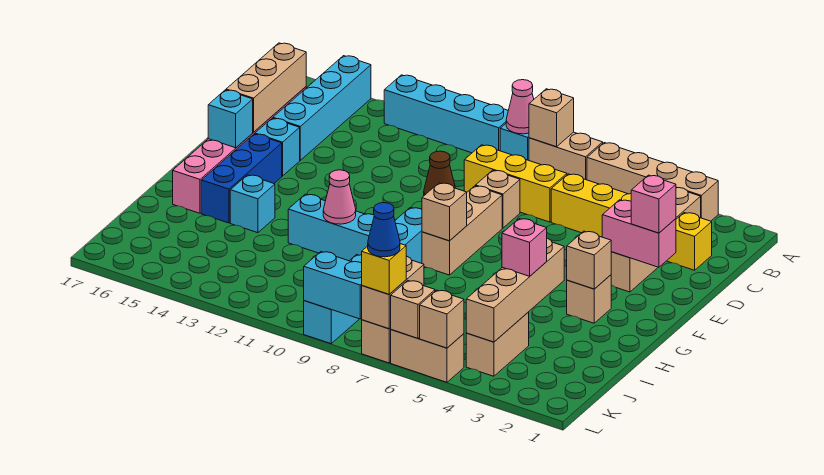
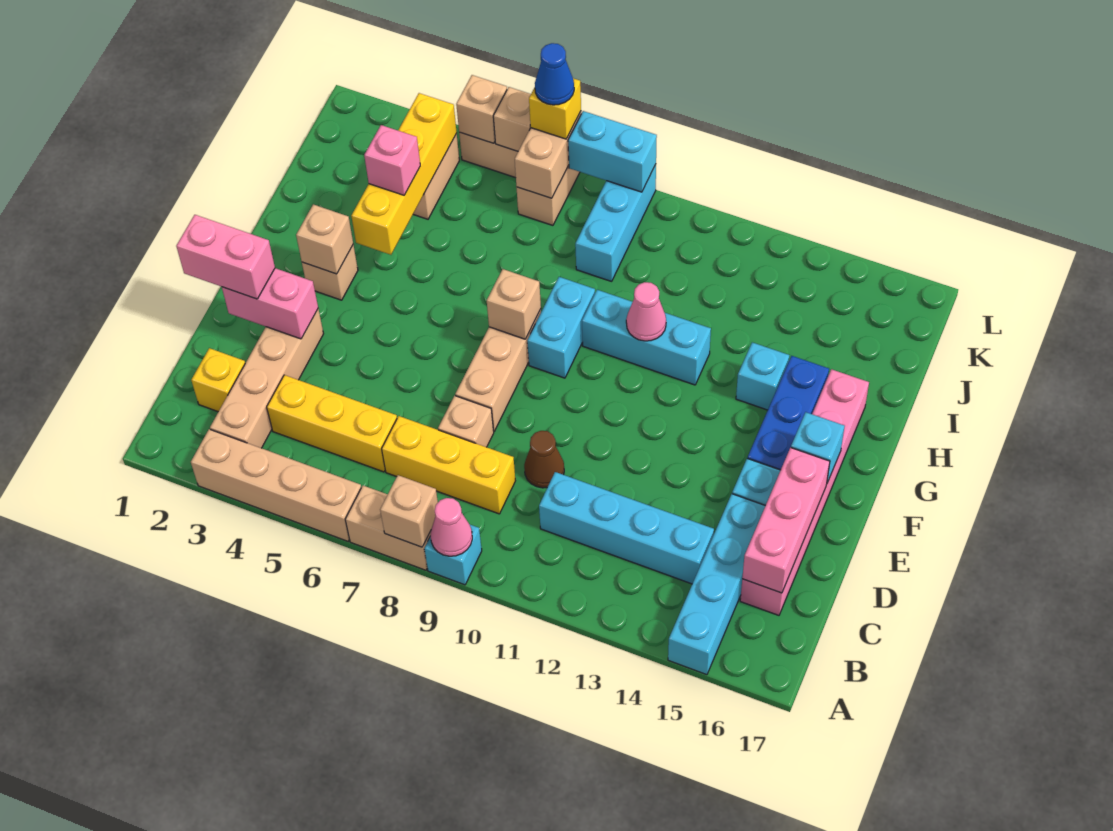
cyan 1x4 brick [384,75,508,153] -> cyan 1x4 brick moved to [539,472,714,584]
tan 1x3 brick [226,43,306,132] -> pink 1x3 brick [742,448,830,593]
pink 1x1 brick [631,175,676,233] -> pink 1x2 brick [176,215,275,299]
tan 1x4 brick [466,238,564,342] -> yellow 1x4 brick [351,93,457,255]

